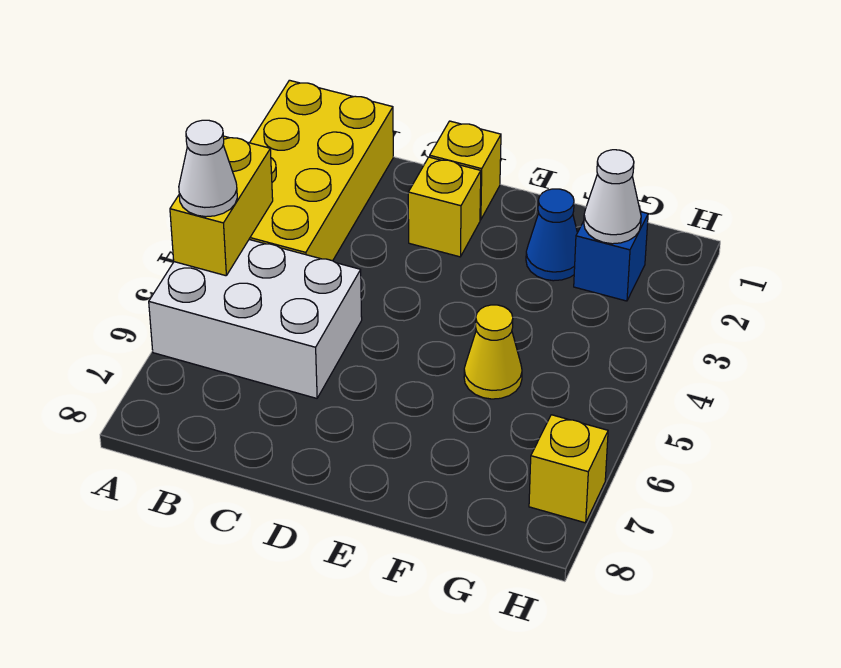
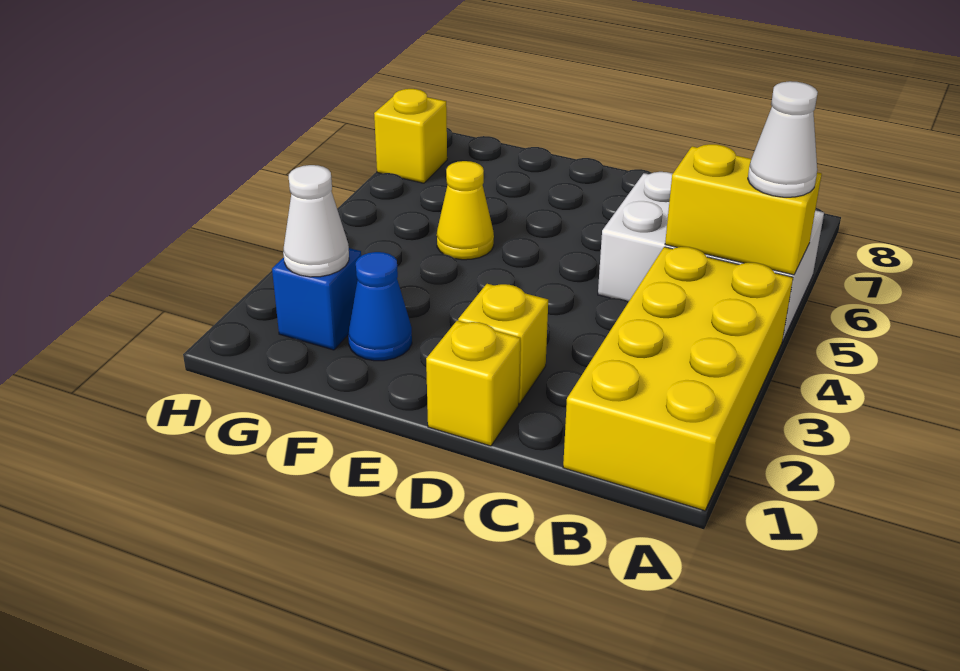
yellow 1x2 brick [170,136,273,276] -> yellow 1x2 brick turned to [665,144,822,275]

